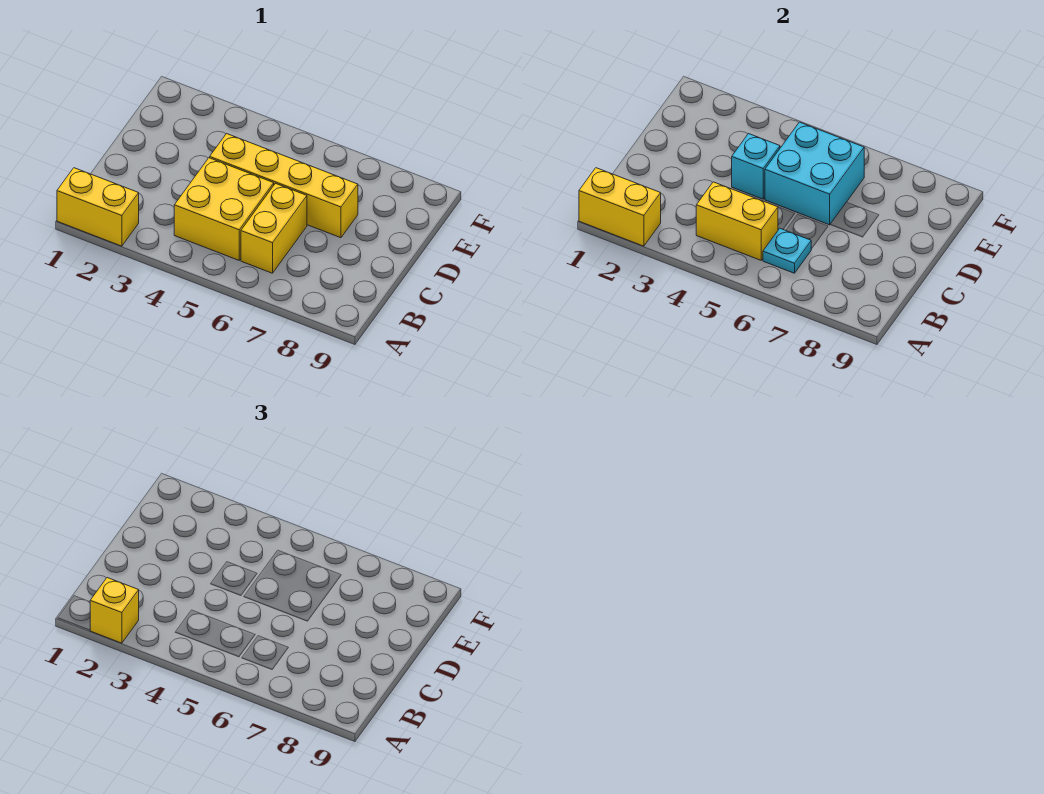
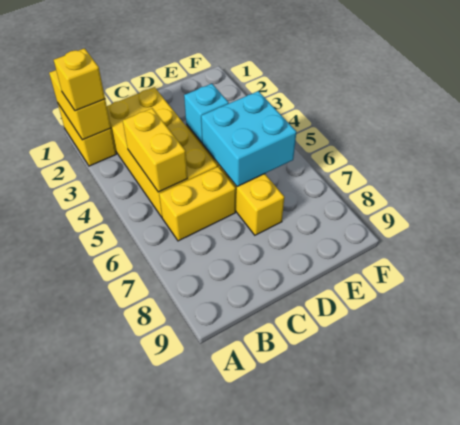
yellow 2x2 brick [174,158,274,260] -> yellow 2x4 brick [107,87,218,217]
cyan 1x1 plate [763,229,811,273] -> none

